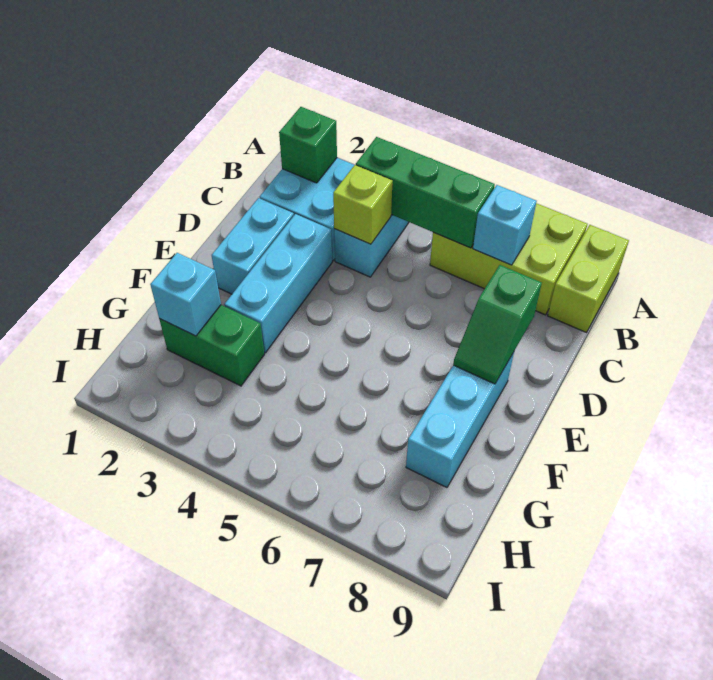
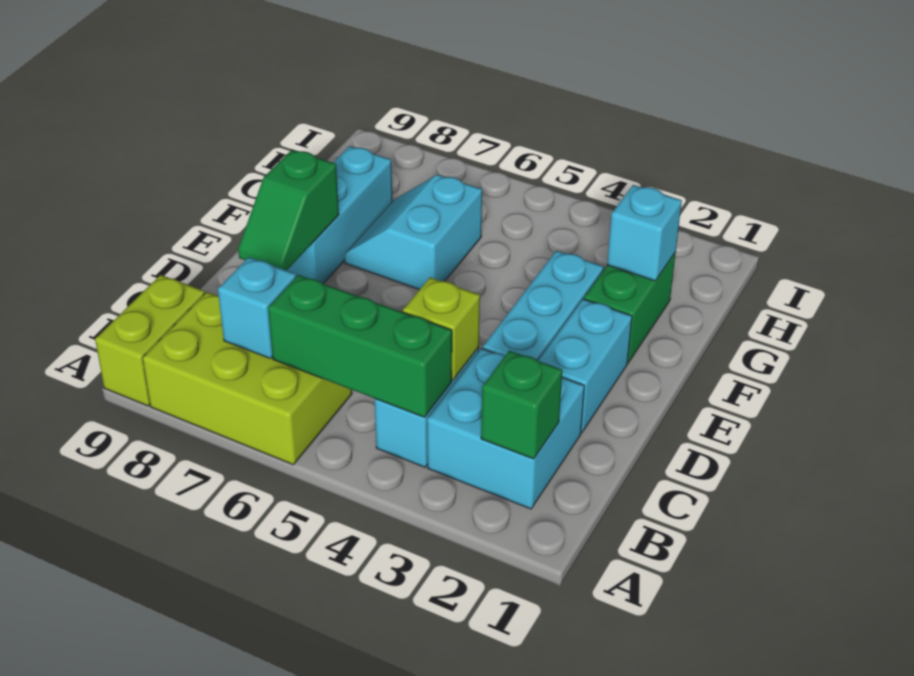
green 1x2 slope [453,265,542,384] -> green 1x2 slope turned to [238,150,339,270]
none -> cyan 2x2 slope [345,175,482,290]
green 1x2 brick [159,305,264,386] -> green 1x2 brick turned to [584,252,676,363]

